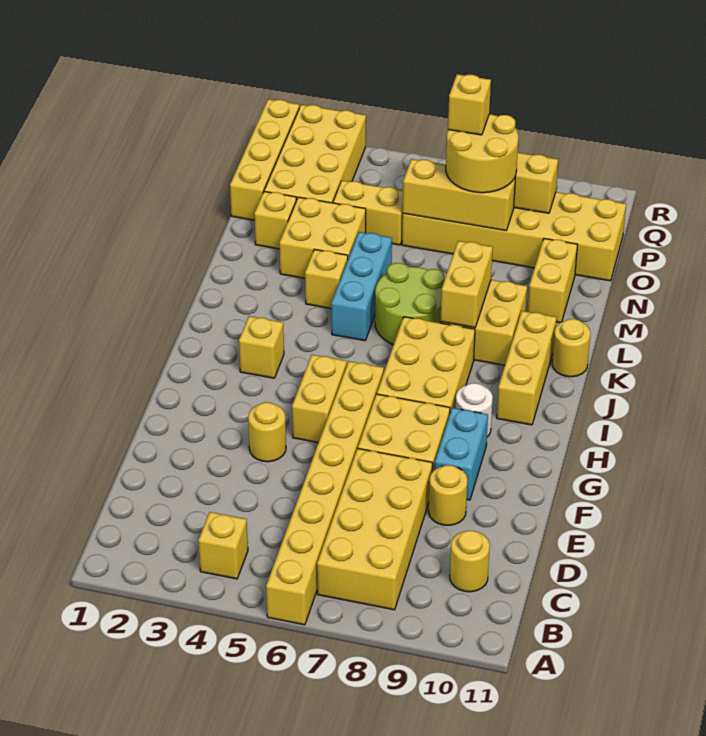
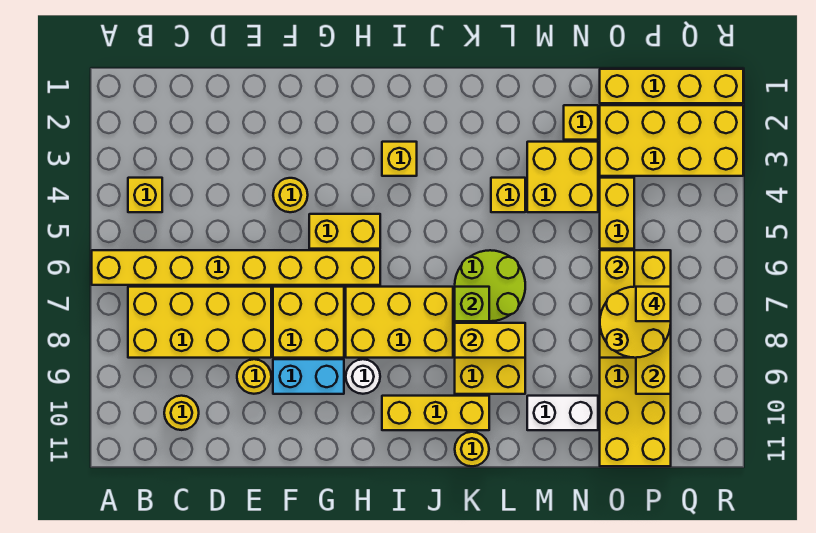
cyan 1x3 brick [331,232,392,341] -> none
none -> lime 1x1 brick [455,287,489,321]
yellow 1x2 brick [528,239,578,323] -> white 1x2 brick [527,396,598,430]

